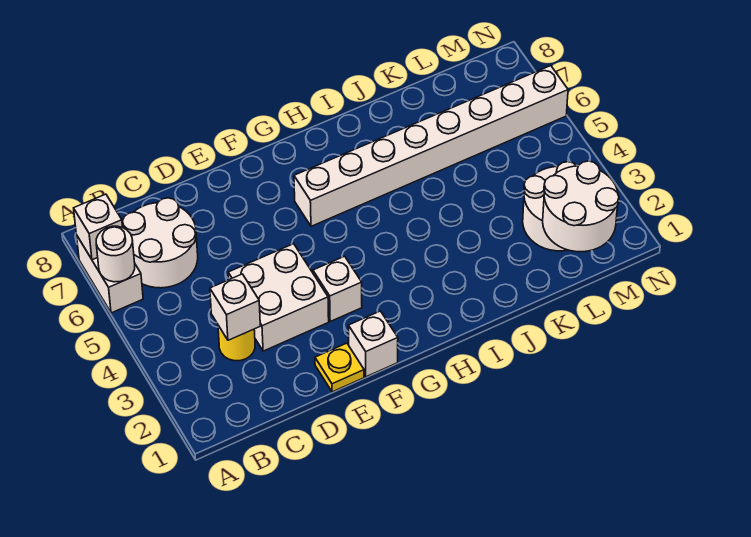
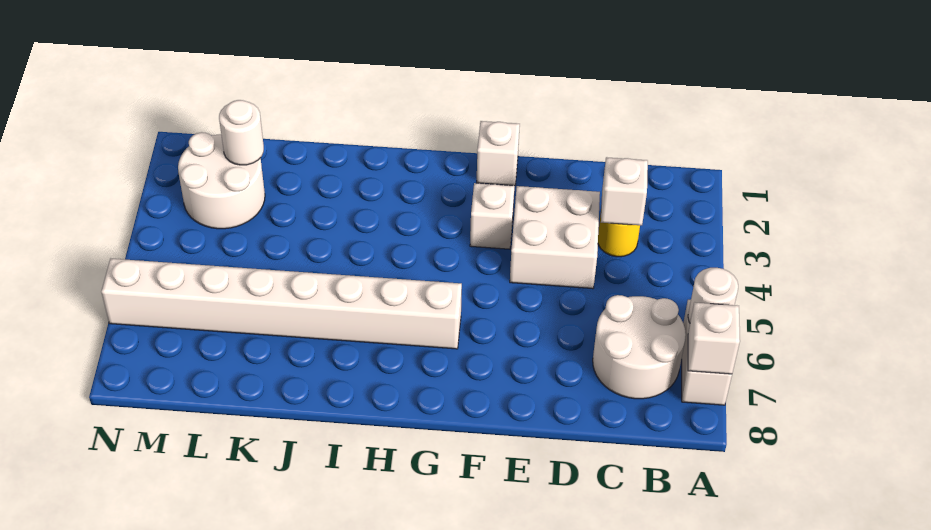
yellow 1x1 plate [315,343,364,392] -> none
white 2x2 round brick [543,161,619,252] -> white 1x1 round brick [219,100,264,165]

